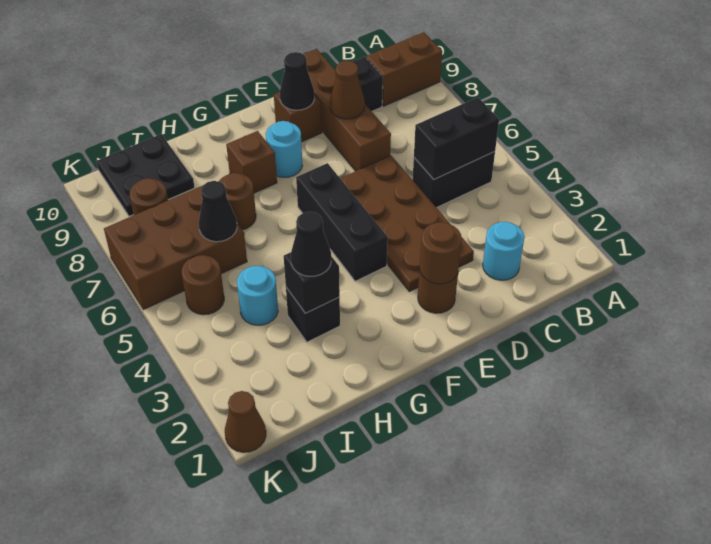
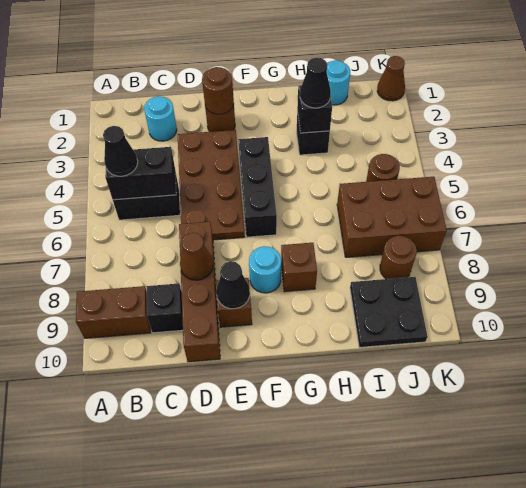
brown 1x1 round brick [219,173,256,230] -> none
cyan 1x1 round brick [237,266,278,325] -> cyan 1x1 round brick moved to [327,60,350,105]
black 1x1 cone [199,181,237,242] -> black 1x1 cone moved to [103,126,138,176]

